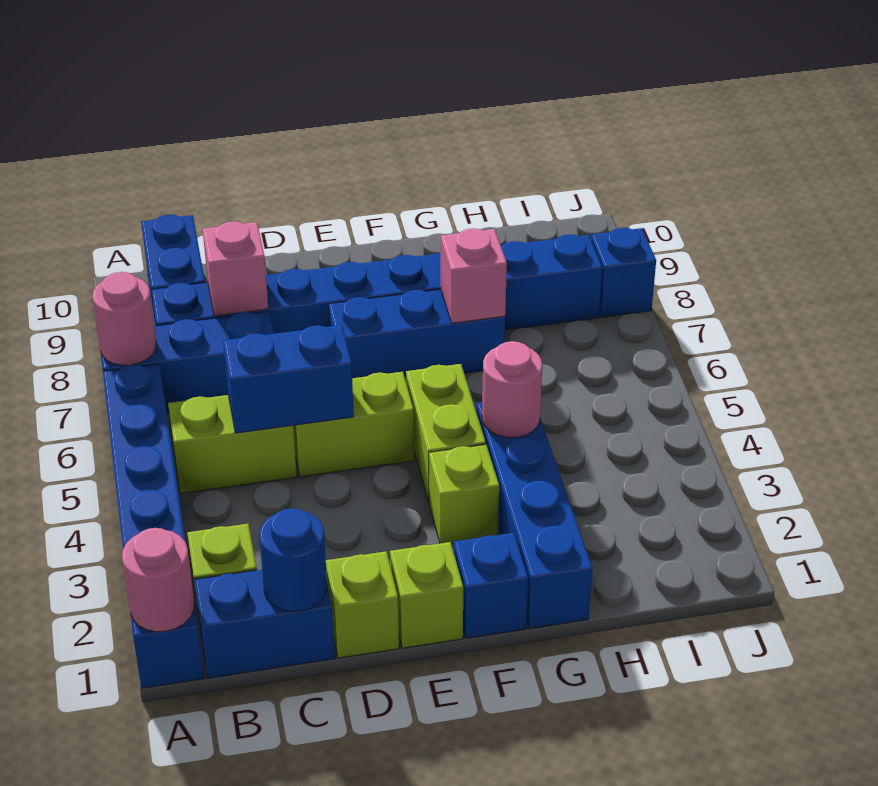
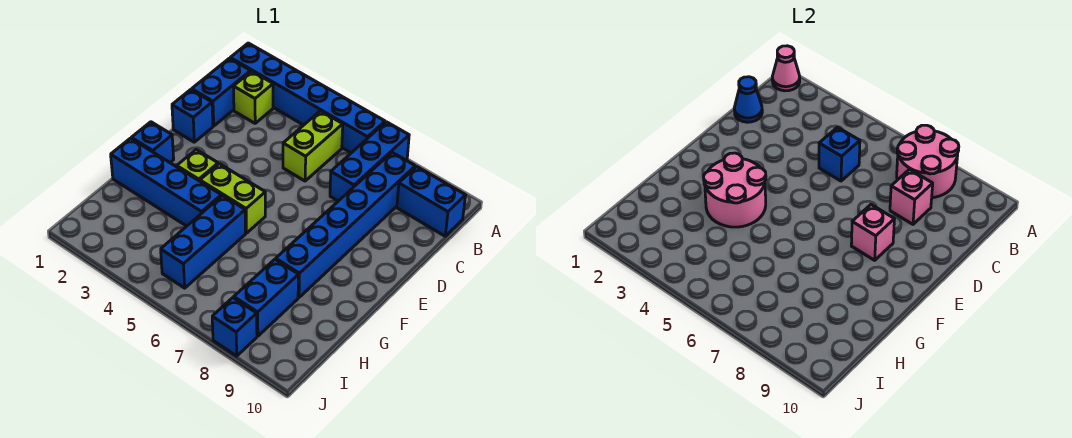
pink 1x1 round brick [122,528,194,632] -> pink 1x1 cone [772,46,800,91]
pink 1x1 round brick [92,272,156,365] -> pink 2x2 round brick [897,125,959,198]
blue 1x1 round brick [259,508,327,612] -> blue 1x1 cone [734,77,762,122]
blue 1x2 brick [223,325,354,433] -> blue 1x1 brick [819,127,860,181]
lime 1x1 brick [326,551,399,658] -> blue 1x1 brick [172,90,213,142]
lime 1x2 brick [293,372,414,477] -> none
lime 1x1 brick [390,542,463,648] -> none
blue 1x3 brick [329,289,505,380] -> blue 1x3 brick moved to [161,196,246,288]
pink 1x1 round brick [482,341,542,438] -> pink 2x2 round brick [704,153,766,227]
pink 1x1 brick [441,229,507,323] -> pink 1x1 brick moved to [851,205,894,260]

